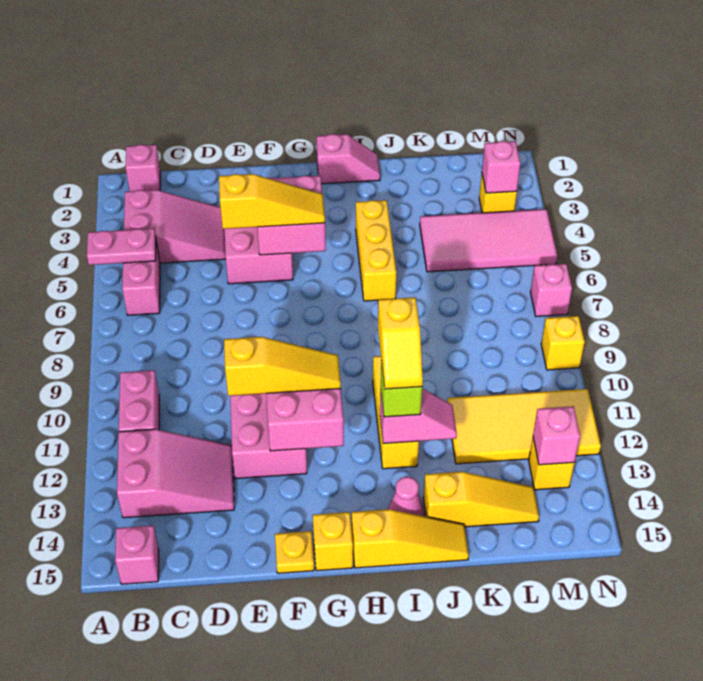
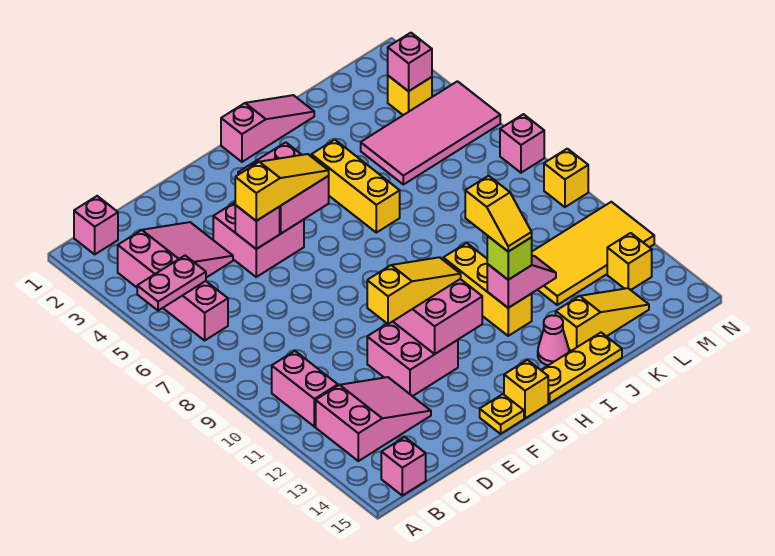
pink 1x2 slope [317,134,380,184] -> pink 1x3 slope [221,95,314,162]
yellow 1x3 slope [352,509,469,568] -> yellow 1x3 plate [541,333,622,403]
pink 1x1 brick [533,406,580,465] -> pink 1x1 brick moved to [235,205,280,249]

